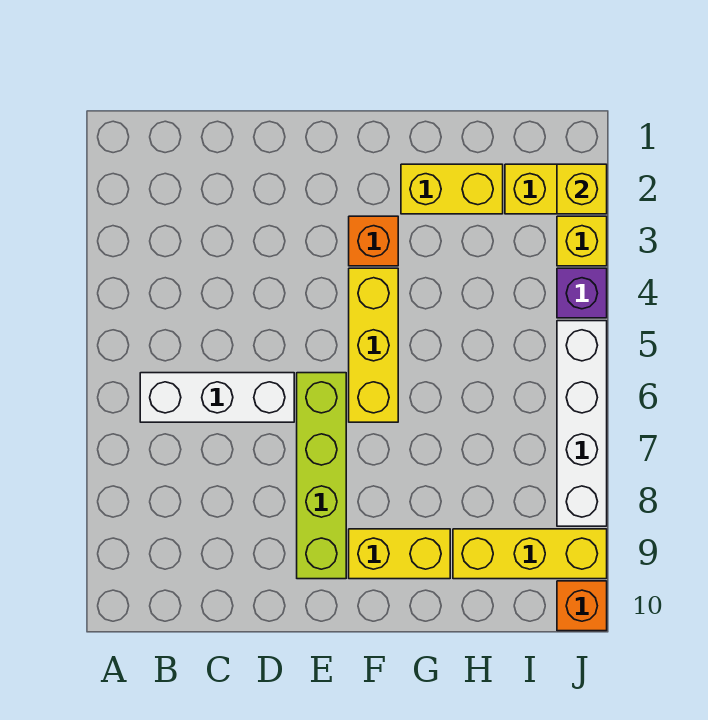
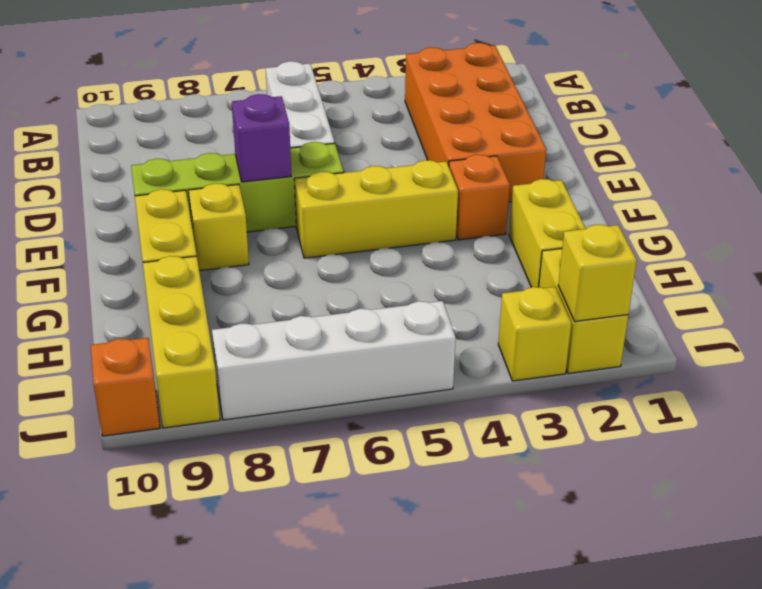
none -> orange 2x4 brick [405,43,546,202]
none -> yellow 1x1 brick [189,183,249,271]
purple 1x1 brick [557,268,607,318] -> purple 1x1 brick moved to [232,94,291,182]

